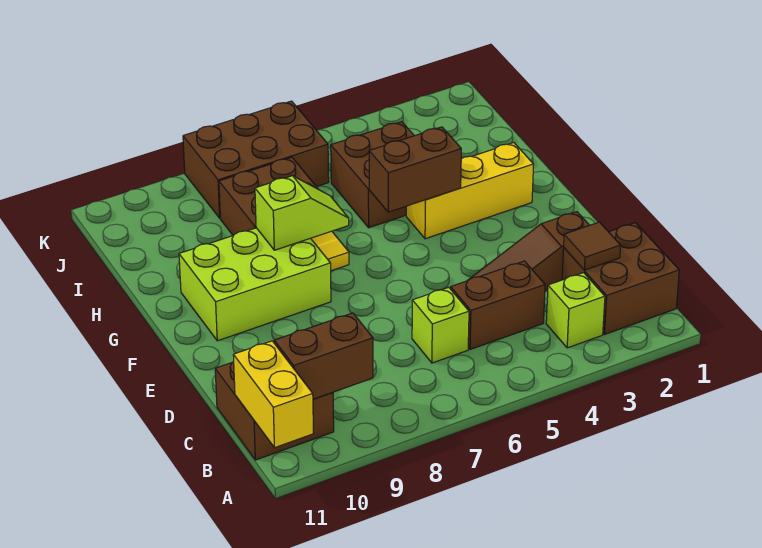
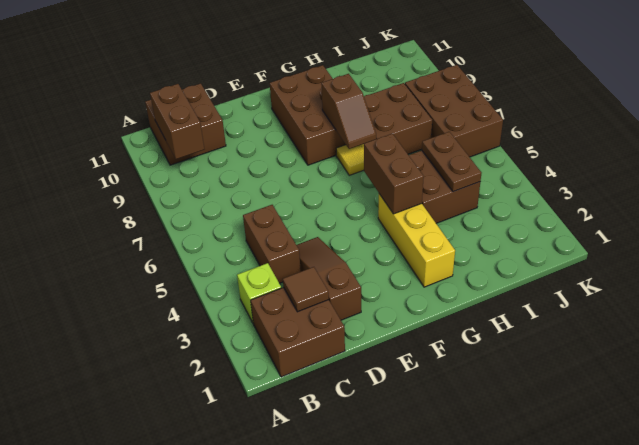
yellow 1x2 brick [233,341,314,448] -> none
lime 1x1 brick [412,287,469,363] -> none
lime 2x3 brick [179,228,331,341] -> brown 2x3 brick [270,65,346,165]
lime 1x2 slope [255,176,349,250] -> brown 1x2 slope [321,74,376,149]
none -> brown 1x2 plate [422,132,481,192]

